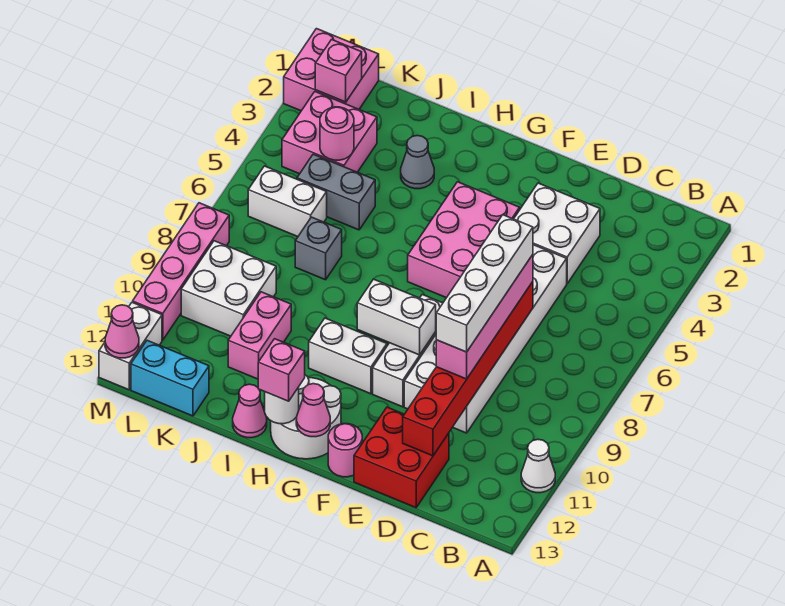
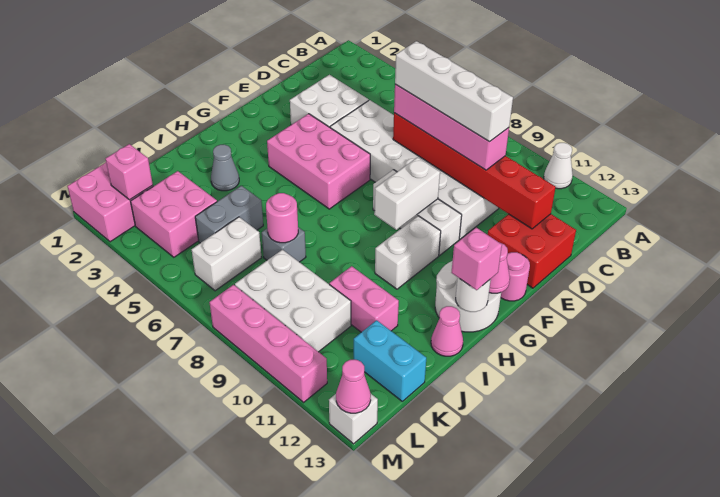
pink 1x1 round brick [320,107,354,160] -> pink 1x1 round brick moved to [266,193,298,243]
white 2x2 brick [181,241,276,336] -> white 2x3 brick [235,250,351,352]
cyan 1x2 brick [131,340,209,416] -> cyan 1x2 brick turned to [354,320,426,401]
white 1x2 brick [99,302,162,390] -> white 1x1 brick [329,394,378,444]

